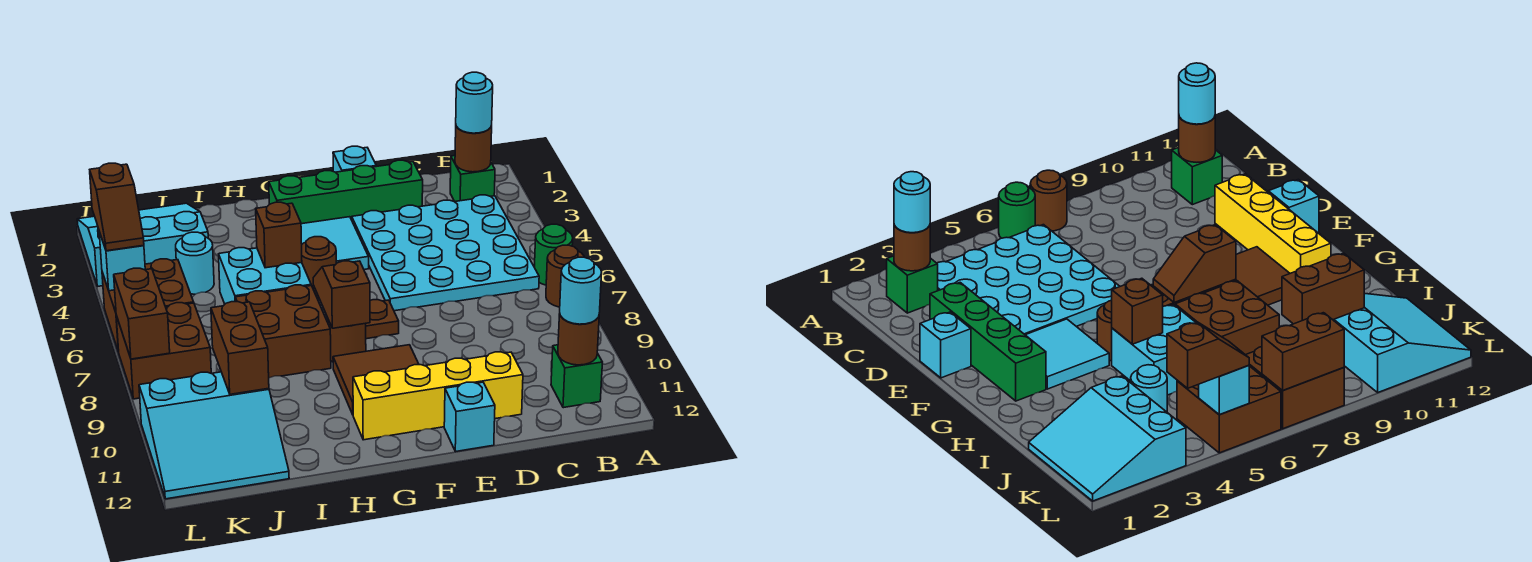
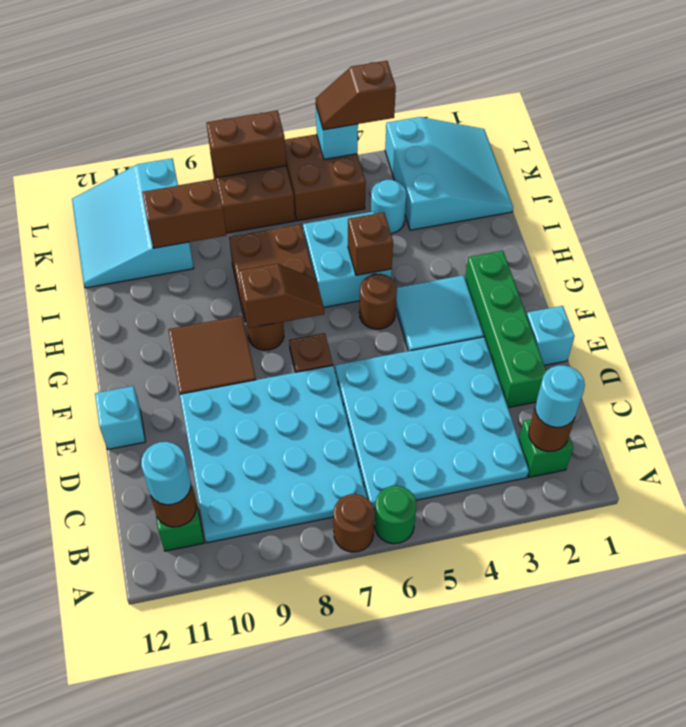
none -> cyan 4x4 plate [180,365,367,543]
yellow 1x4 brick [353,352,523,440] -> none

